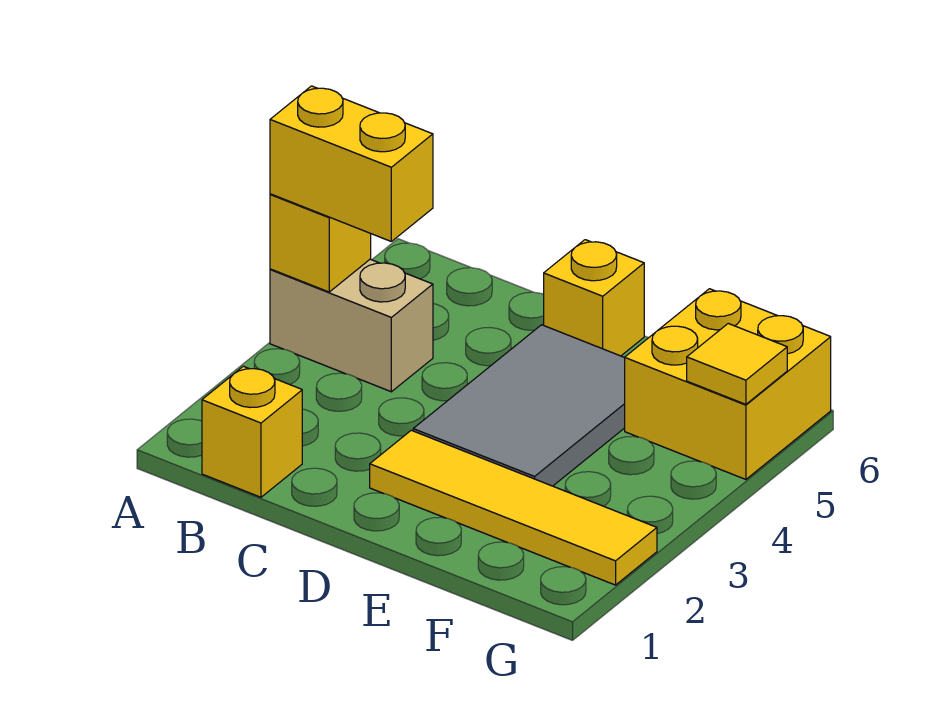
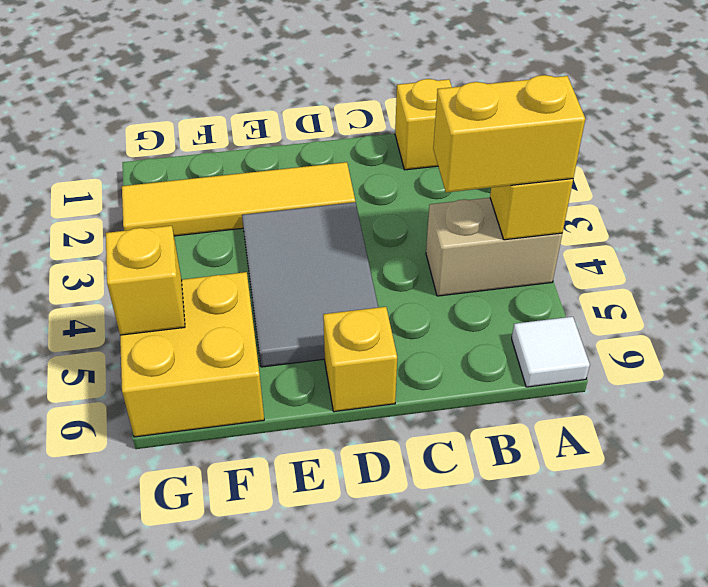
none -> white 1x1 tile [512,317,590,387]
yellow 1x1 tile [687,324,787,404] -> yellow 1x1 brick [106,226,185,335]

